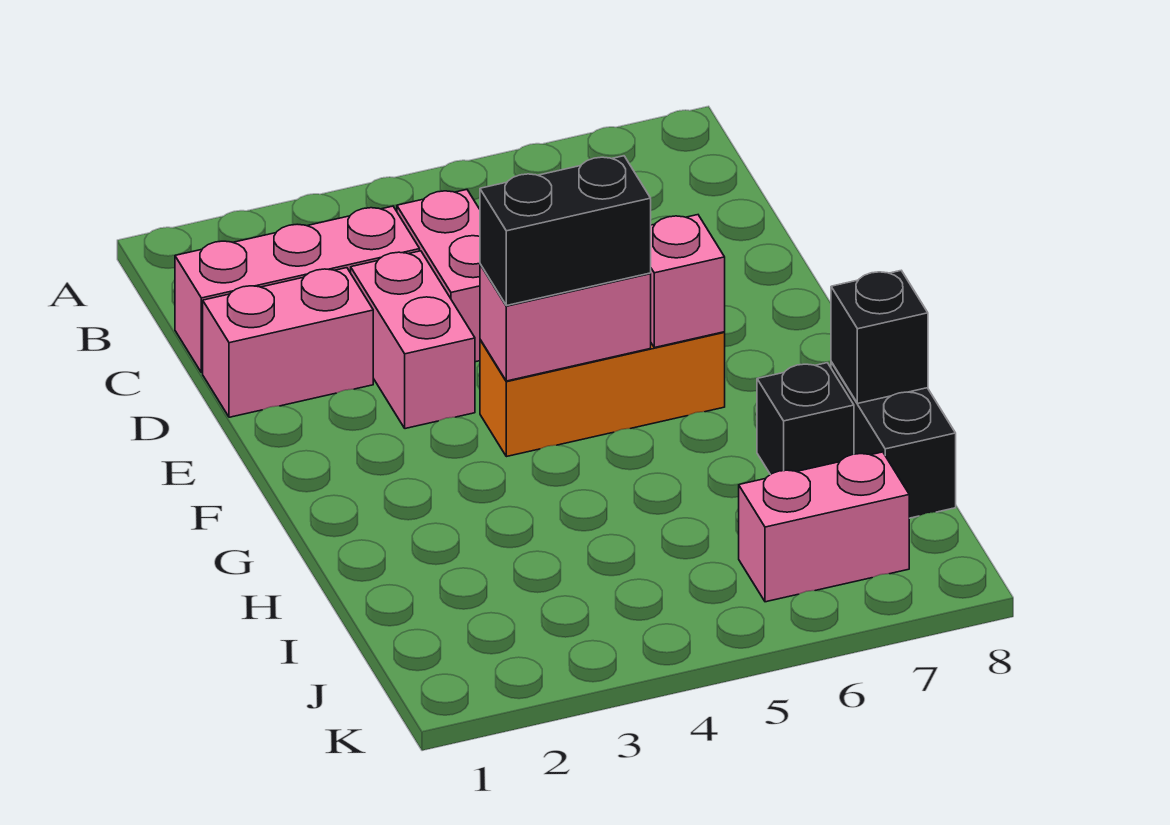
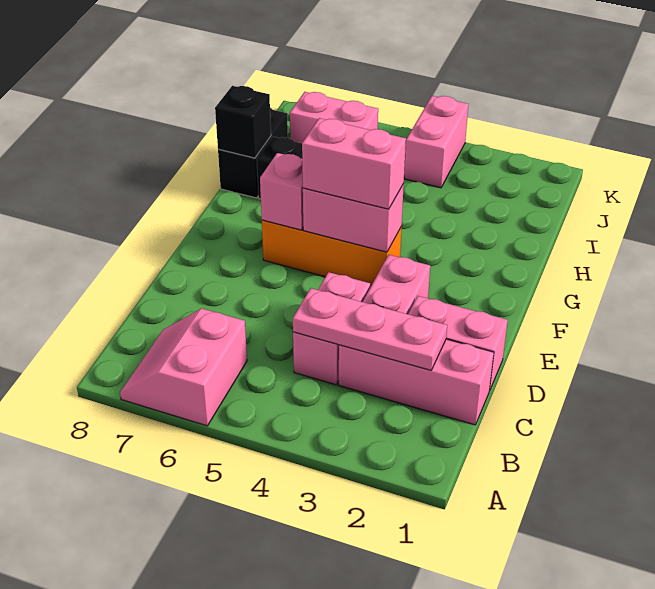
none -> pink 2x2 slope [120,309,247,426]
none -> pink 1x3 plate [293,288,447,370]
black 1x2 brick [480,156,651,306] -> pink 1x2 brick [302,118,406,209]
none -> pink 1x2 brick [404,96,469,188]

